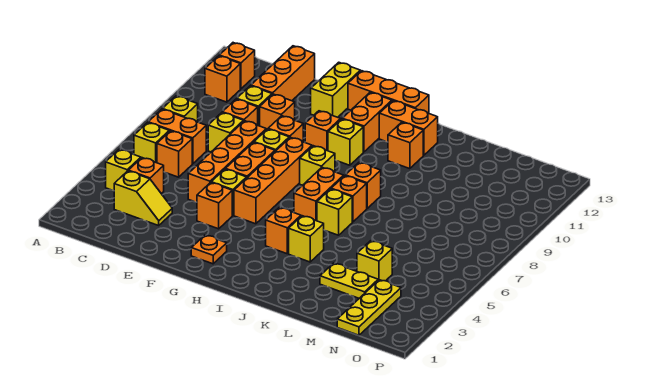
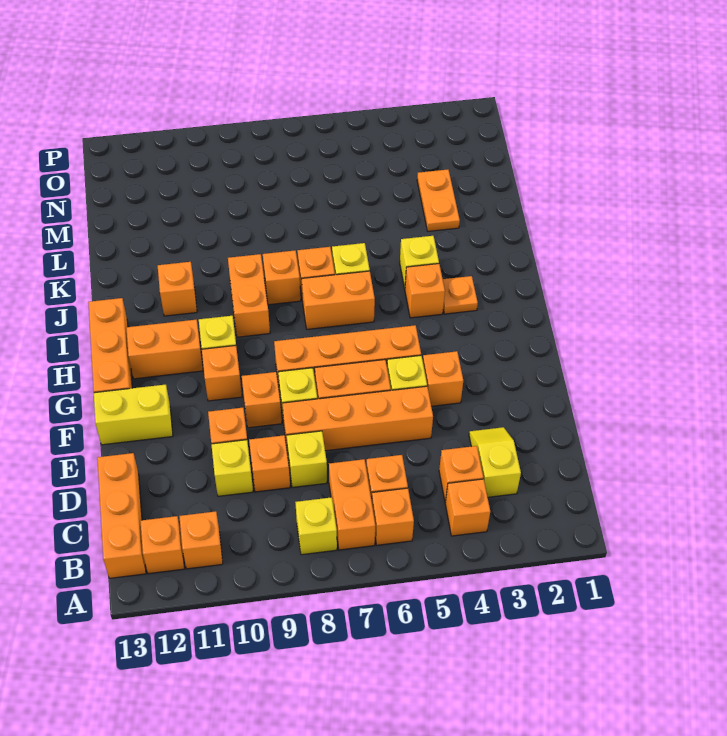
yellow 1x1 brick [106,149,141,191] -> orange 1x1 brick [445,479,490,536]
yellow 1x1 brick [134,123,169,163] -> orange 1x1 brick [372,488,414,545]
orange 1x3 brick [251,46,315,101] -> orange 1x3 brick turned to [97,453,146,578]
orange 1x1 plate [191,235,227,264] -> orange 1x1 plate moved to [443,276,478,314]
yellow 1x1 brick [300,146,335,185] -> none
orange 1x2 brick [379,101,438,155] -> orange 1x2 brick moved to [228,254,270,337]
yellow 1x2 plate [320,263,378,298] -> orange 1x2 plate [417,170,460,231]
yellow 1x1 brick [357,241,392,281] -> none
yellow 1x3 plate [337,280,401,335] -> none

